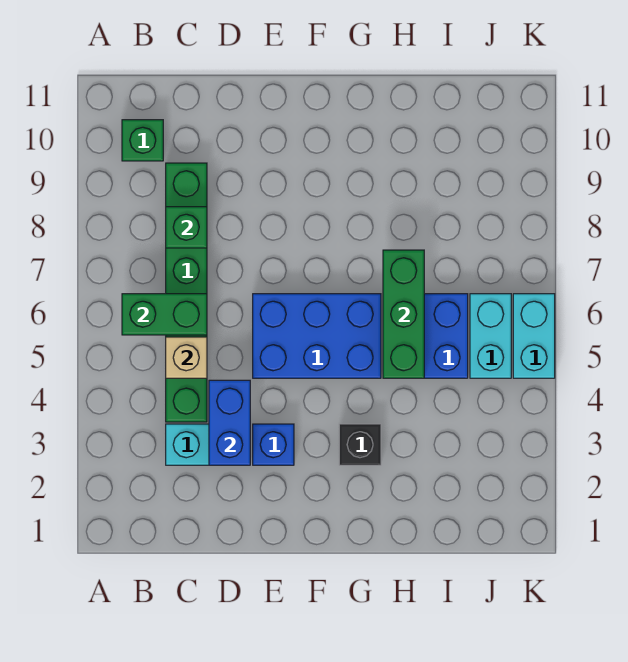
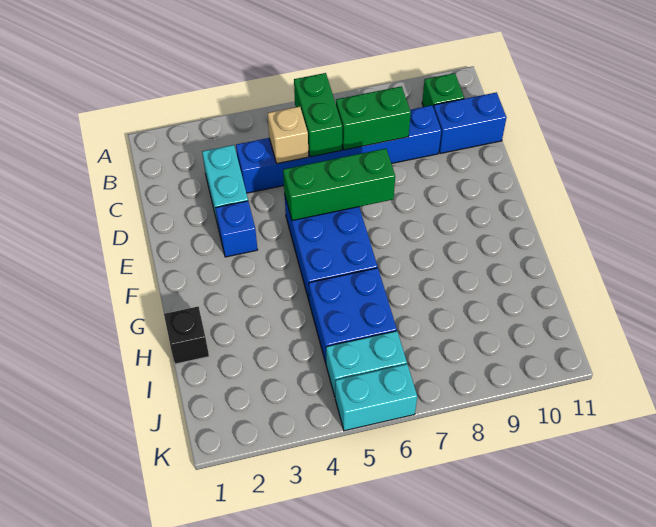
green 1x6 brick [166,163,207,422] -> blue 1x6 brick [236,105,441,193]
green 1x1 brick [166,207,207,248] -> green 1x2 brick [336,86,411,150]
blue 1x2 brick [209,380,250,465] -> blue 1x2 brick moved to [434,92,506,154]
black 1x1 brick [339,424,381,465] -> black 1x1 brick moved to [164,307,209,364]
green 1x3 brick [383,250,424,378] -> green 1x3 brick moved to [283,149,395,221]

